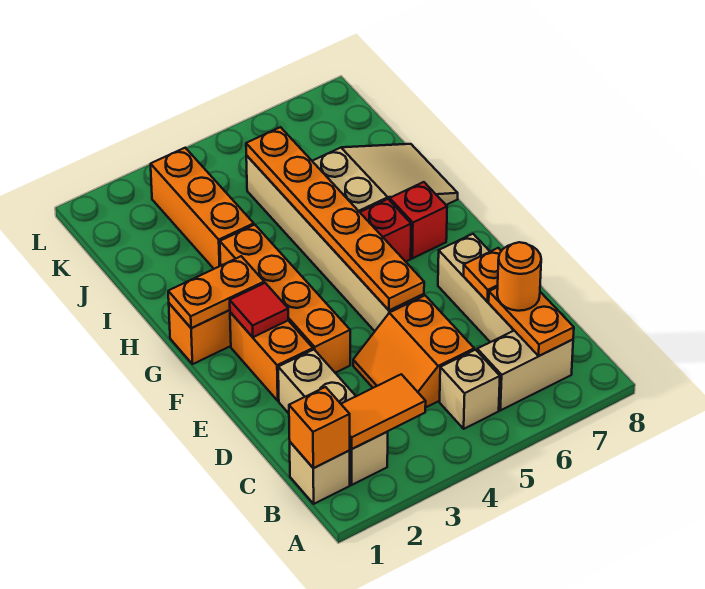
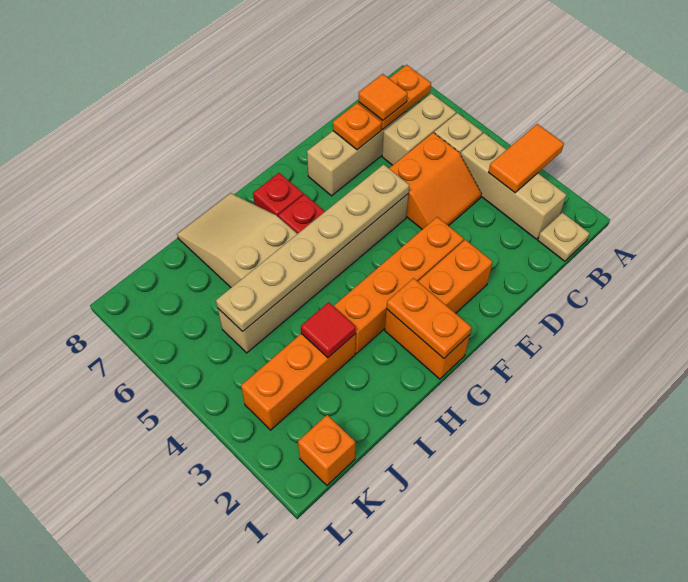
tan 1x1 brick [290,442,350,504] -> tan 1x1 plate [538,213,589,261]
orange 1x1 brick [289,387,350,468] -> orange 1x1 brick moved to [298,415,355,485]
tan 1x3 brick [278,350,388,485] -> tan 1x3 brick turned to [461,133,567,239]
orange 1x2 tile [341,374,426,449] -> orange 1x2 tile turned to [488,124,564,193]
tan 1x2 brick [477,331,573,410] -> tan 1x2 brick turned to [382,93,456,165]
orange 1x1 round brick [497,242,541,311] -> orange 1x1 tile [358,74,407,120]
orange 1x6 plate [246,127,424,311] -> tan 1x6 plate [216,164,409,331]
red 1x1 tile [230,283,288,337] -> red 1x1 tile moved to [301,302,356,358]

